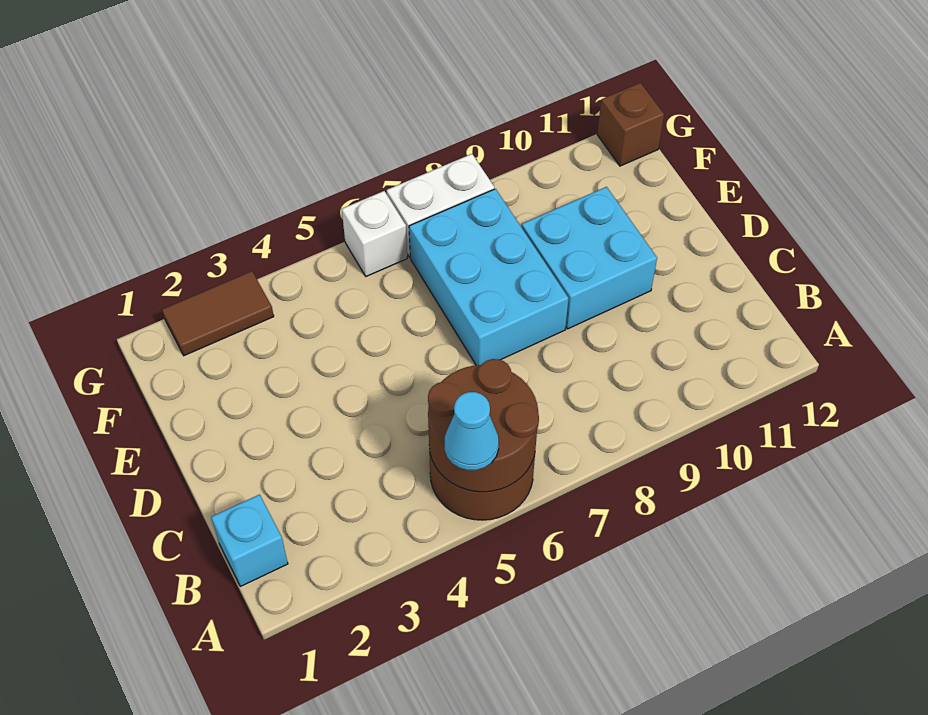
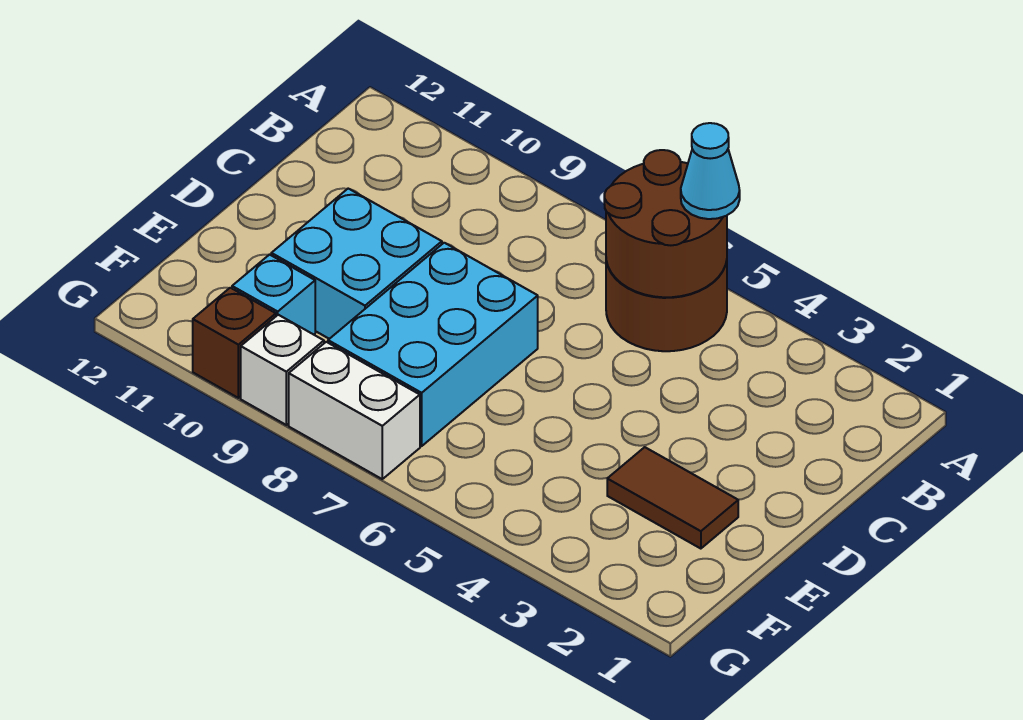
cyan 1x1 brick [211,495,288,586] -> cyan 1x1 brick moved to [232,255,315,335]
brown 1x2 tile [162,271,274,356] -> brown 1x2 tile moved to [607,447,738,549]
white 1x1 brick [342,191,407,276] -> white 1x1 brick moved to [241,315,324,425]
brown 1x1 brick [597,83,664,166] -> brown 1x1 brick moved to [193,288,276,398]

